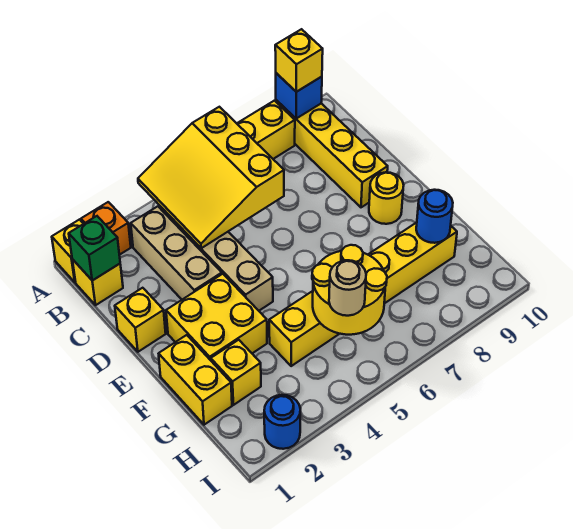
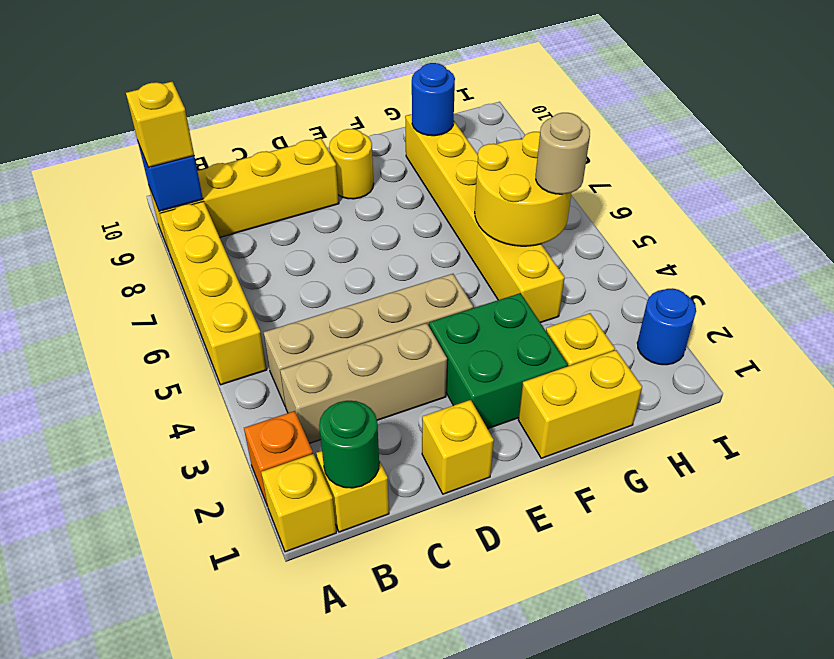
yellow 3x3 slope [138,107,284,248] -> none
green 1x1 brick [69,216,120,281] -> green 1x1 round brick [319,401,379,488]
yellow 2x2 brick [166,274,267,360] -> green 2x2 brick [429,293,568,429]

